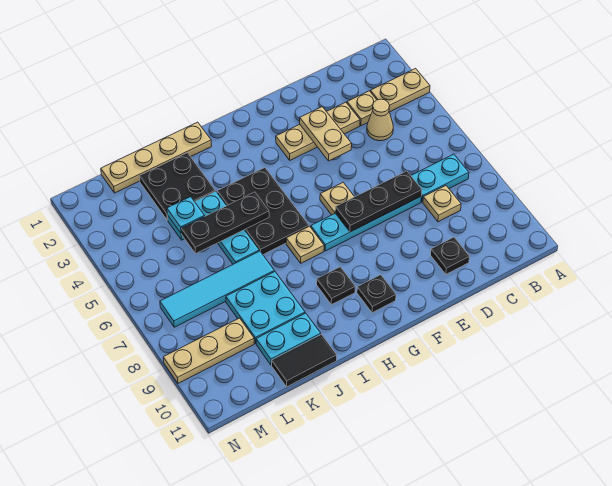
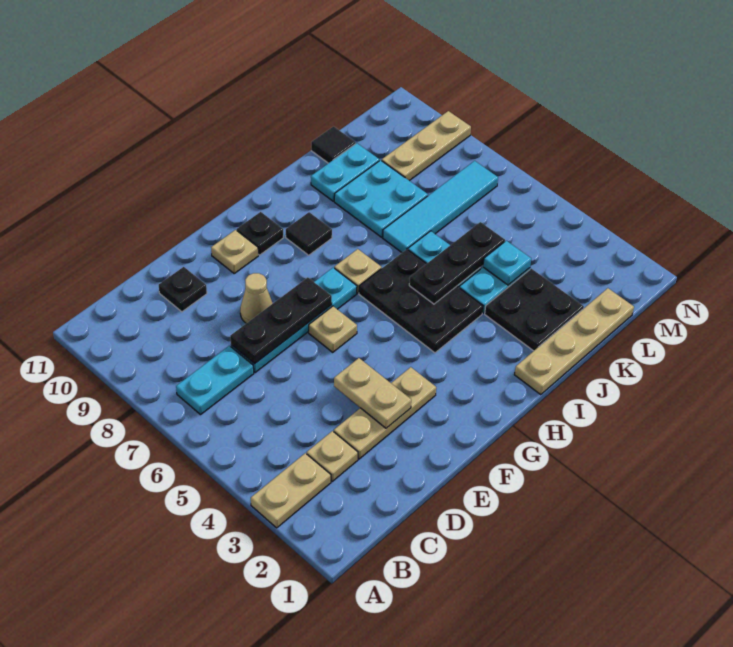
tan 1x1 cone [367,99,393,141] -> tan 1x1 cone moved to [240,273,273,323]
tan 1x1 plate [423,186,461,222] -> tan 1x1 plate moved to [211,230,258,273]
black 1x1 plate [317,267,355,305] -> black 1x1 tile [286,212,332,255]
black 1x2 tile [272,334,337,387] -> black 1x1 tile [311,126,356,163]

